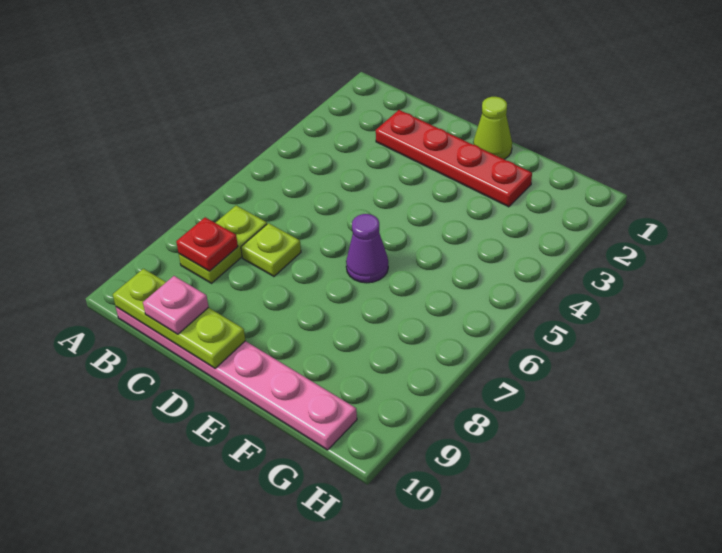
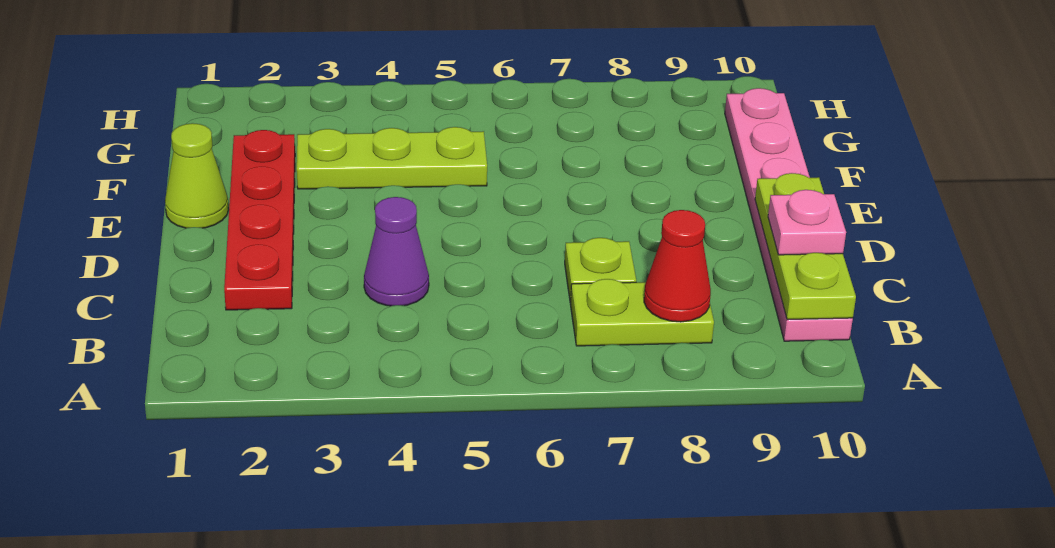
red 1x1 plate [176,217,238,271] -> red 1x1 cone [644,210,711,322]
purple 1x1 cone [346,214,388,283] -> purple 1x1 cone moved to [364,197,429,306]
none -> lime 1x3 plate [297,127,487,189]

